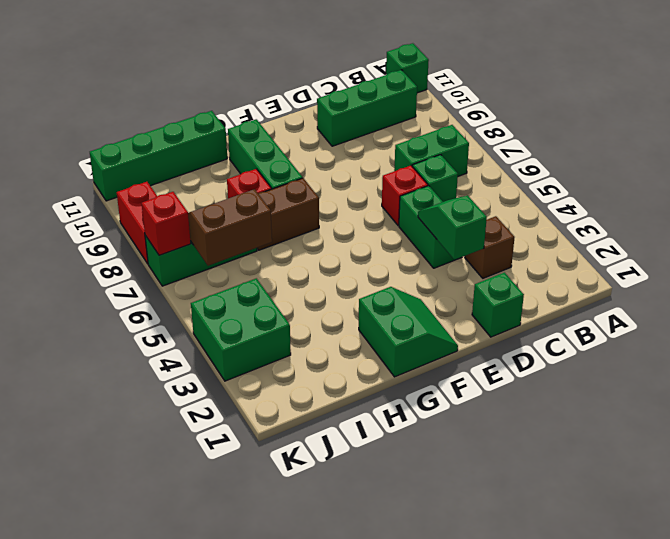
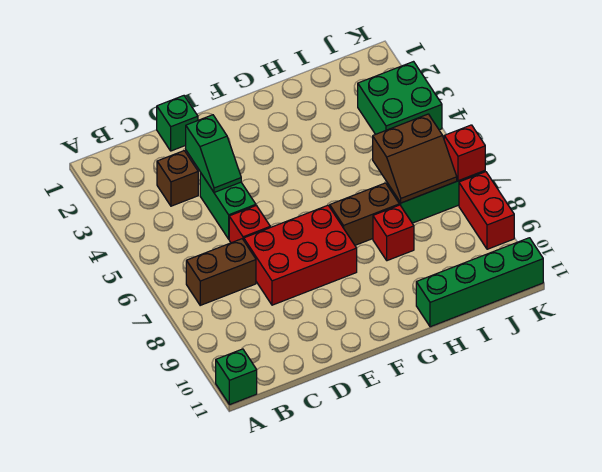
green 1x2 brick [394,125,469,176] -> brown 1x2 brick [186,239,256,305]
green 1x3 brick [317,70,417,146] -> none
green 1x1 brick [412,155,458,202] -> none
none -> red 2x3 brick [244,205,357,305]
green 2x2 slope [359,287,458,377] -> none
green 1x3 brick [228,119,303,189] -> none

